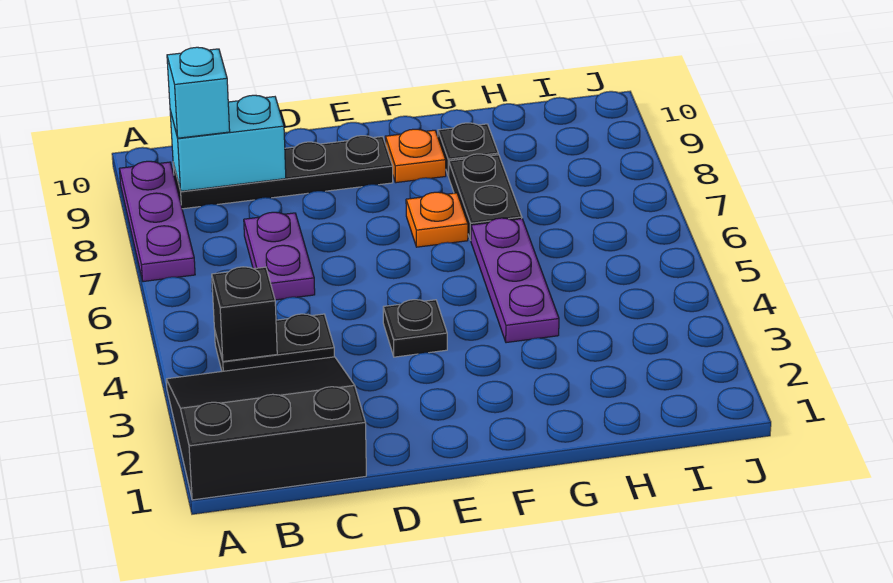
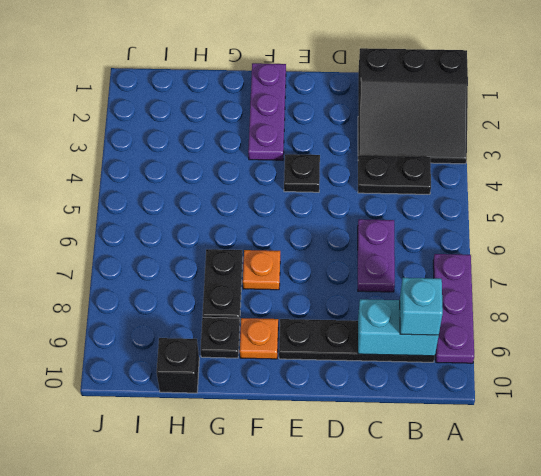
black 1x1 brick [212,267,277,361] -> black 1x1 brick moved to [157,338,199,393]
purple 1x3 plate [471,218,559,343] -> purple 1x3 plate moved to [248,63,286,160]

